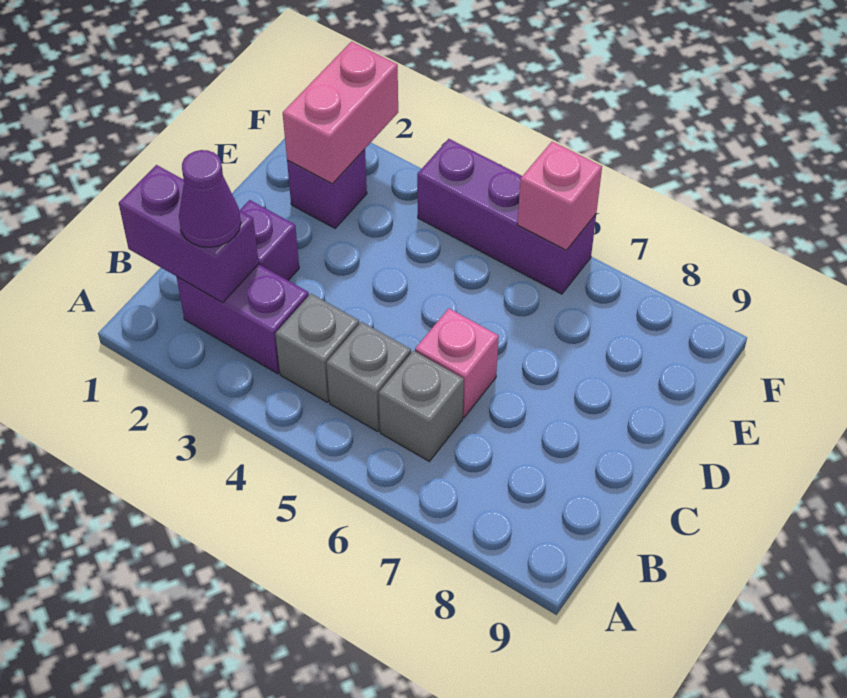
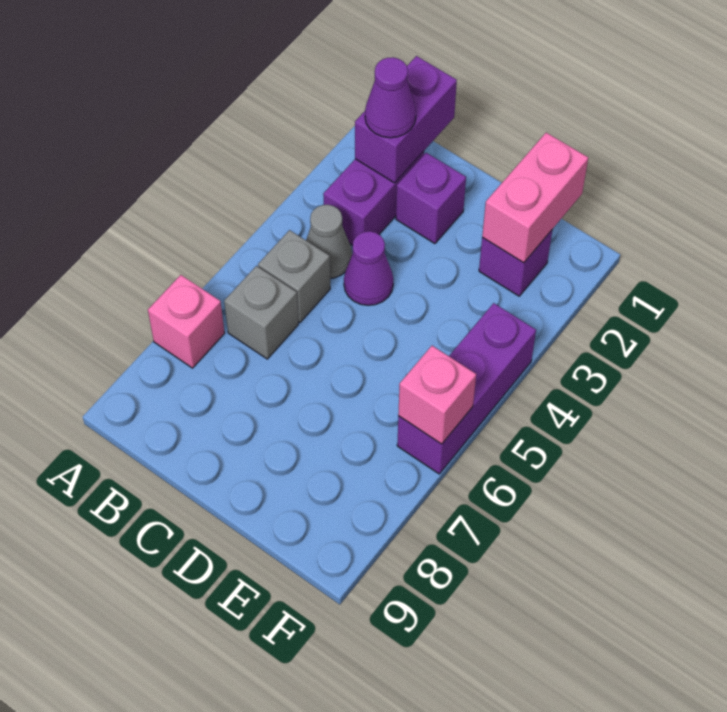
grey 1x1 brick [275,294,359,402] -> grey 1x1 cone [306,205,352,278]
none -> purple 1x1 cone [344,231,393,305]
pink 1x1 brick [415,308,499,418] -> pink 1x1 brick moved to [148,275,225,368]
pink 1x2 brick [283,42,398,184] -> pink 1x2 brick turned to [482,133,588,263]

